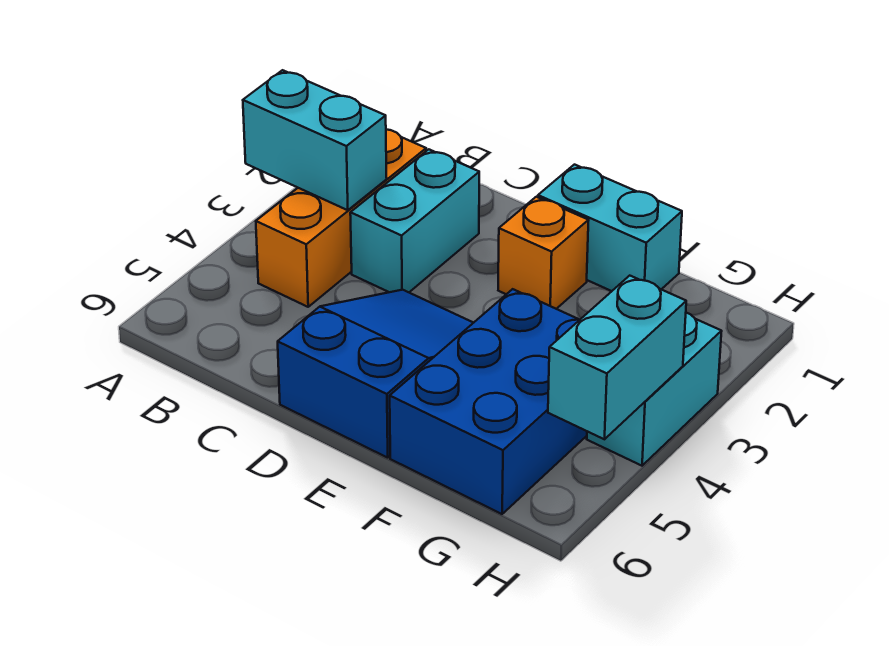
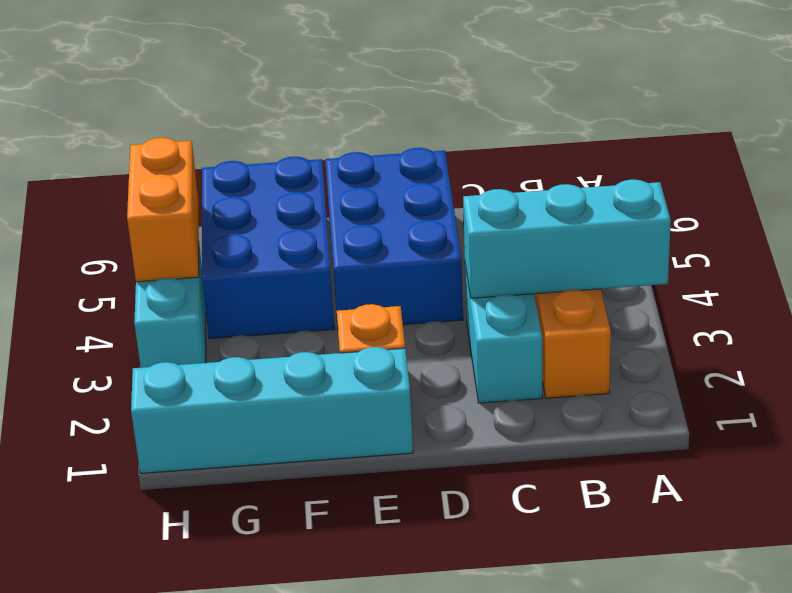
cyan 1x2 brick [243,70,387,210] -> cyan 1x3 brick [463,179,671,298]
blue 2x3 slope [278,290,473,458] -> blue 2x3 brick [325,148,463,325]
cyan 1x2 brick [538,165,682,291] -> cyan 1x4 brick [131,347,413,473]
cyan 1x2 brick [548,276,686,439] -> orange 1x2 brick [127,138,199,282]

